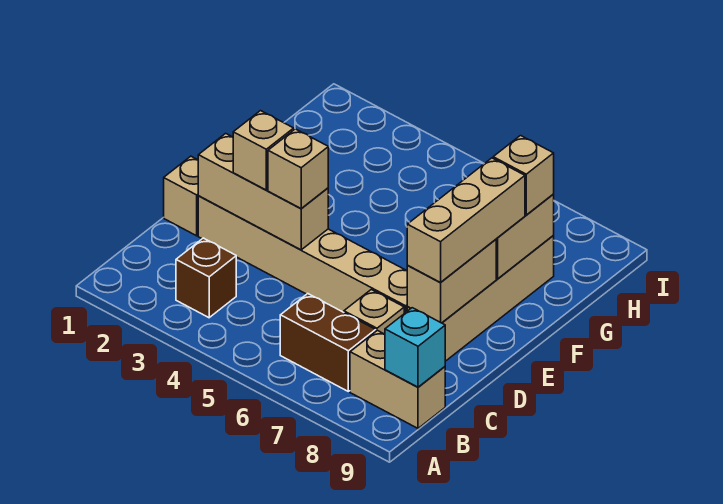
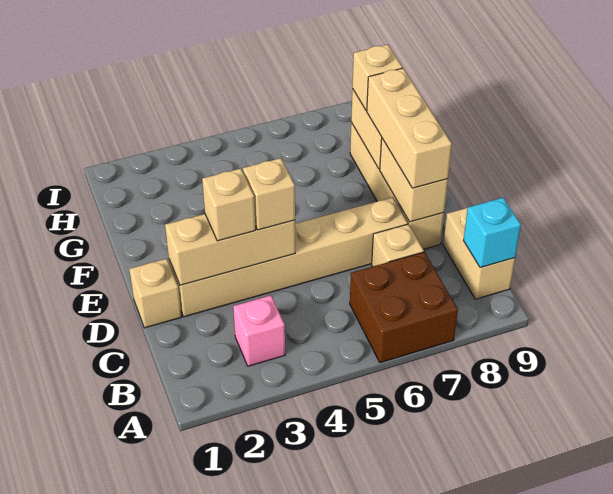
brown 1x1 brick [176,238,236,318] -> pink 1x1 brick [233,295,285,366]
brown 1x2 brick [280,294,376,391] -> brown 2x2 brick [350,252,458,363]
tan 1x2 brick [350,331,445,428] -> tan 1x2 brick turned to [443,208,515,299]

